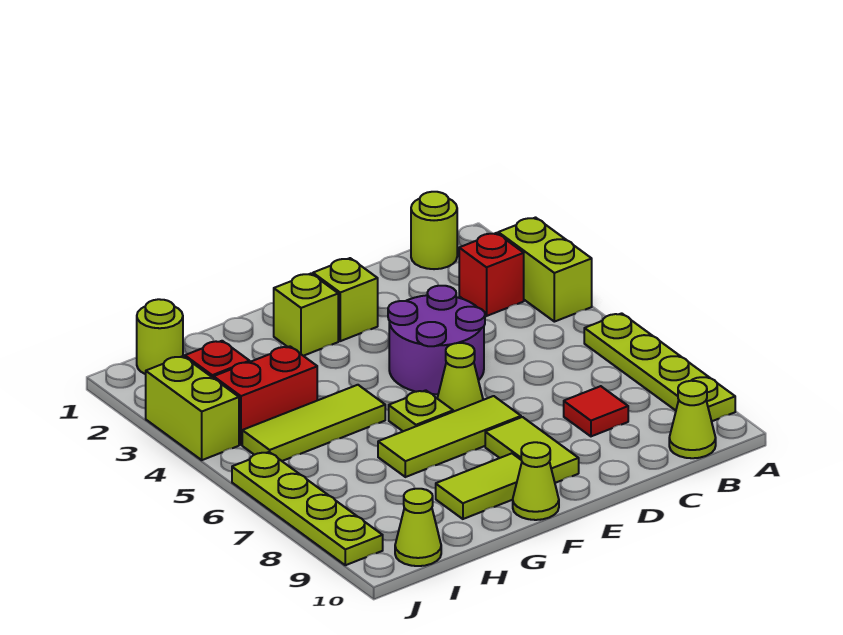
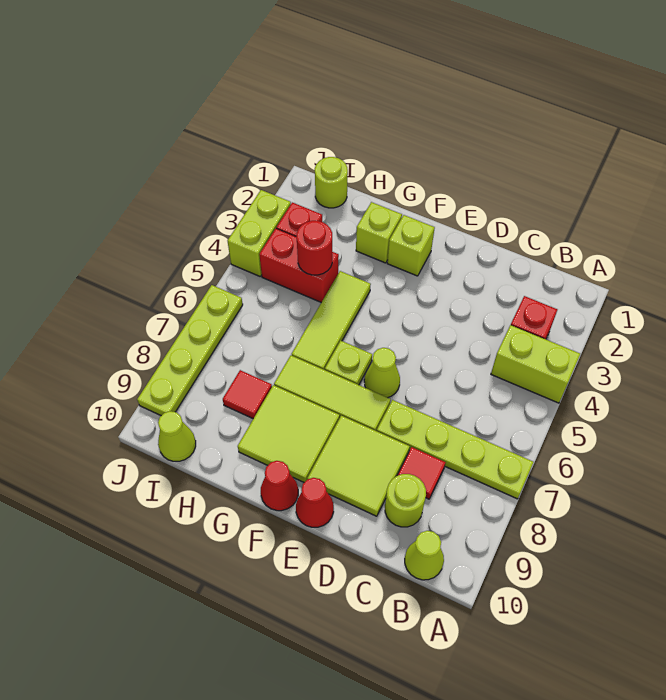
lime 1x2 brick [498,218,592,322] -> lime 1x2 brick turned to [491,325,580,403]
lime 1x4 plate [584,313,735,421] -> lime 1x4 plate turned to [377,400,533,499]
lime 1x1 round brick [411,192,457,269] -> lime 1x1 round brick moved to [385,474,426,527]
purple 2x2 round brick [388,286,485,394] -> none
lime 1x1 brick [313,258,378,341] -> lime 1x1 brick moved to [356,202,402,263]
lime 1x2 tile [485,417,579,483] -> lime 2x2 tile [307,416,410,516]
none -> red 1x1 cone [296,478,334,527]
lime 1x2 tile [436,453,522,519] -> lime 2x2 tile [238,385,340,482]
lime 1x1 cone [513,442,559,520] -> red 1x1 cone [261,461,298,511]
lime 1x3 tile [242,385,385,461] -> lime 1x3 tile turned to [292,271,371,370]
none -> red 1x1 round brick [297,221,332,275]
none -> red 1x1 tile [223,370,272,419]

